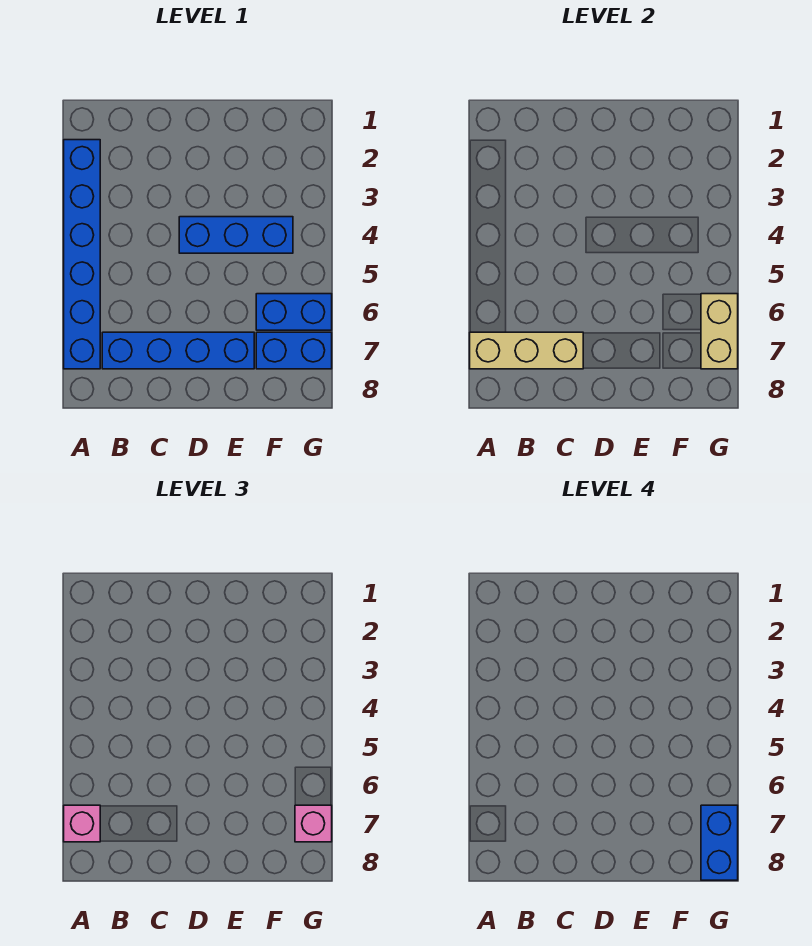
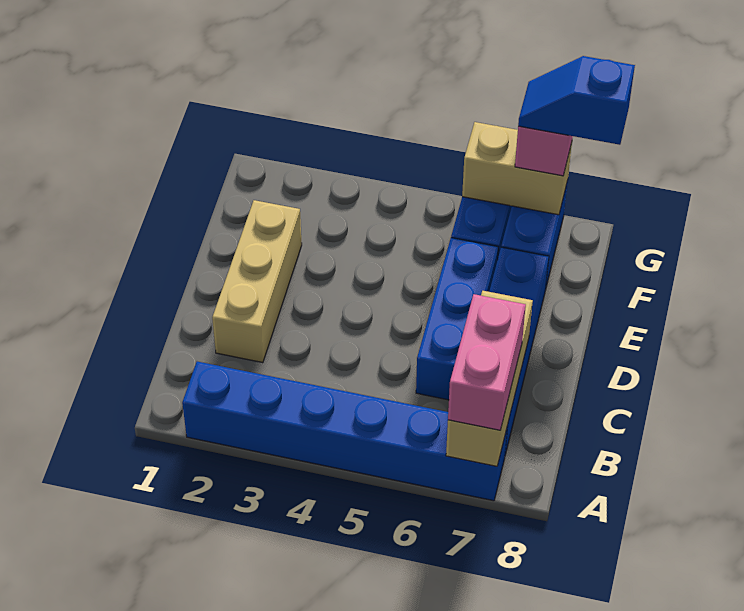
pink 1x1 brick [64,805,100,842] -> pink 1x2 brick [448,294,526,430]
none -> tan 1x3 brick [212,200,302,363]
blue 1x3 brick [179,217,293,253] -> blue 1x3 brick moved to [416,238,498,400]
blue 1x2 brick [701,805,738,880] -> blue 1x2 slope [518,56,635,145]

